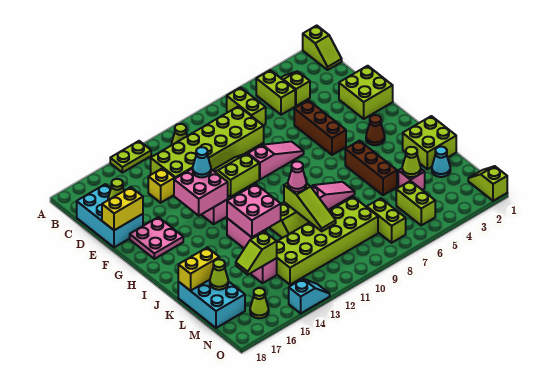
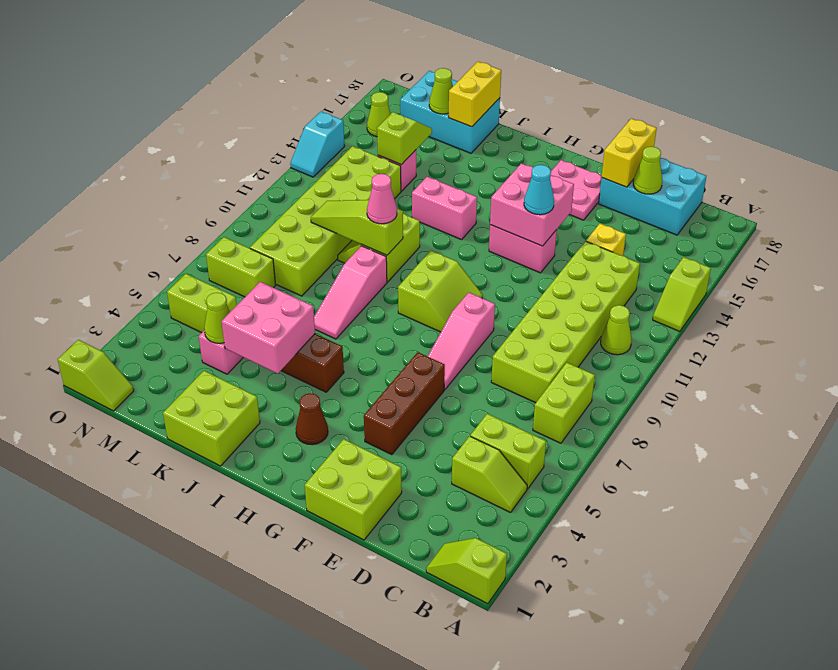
lime 1x2 plate [110,141,151,173] -> lime 1x2 slope [653,257,711,332]
lime 1x2 brick [227,87,266,125] -> lime 1x2 brick turned to [533,363,595,443]
brown 1x3 brick [294,100,346,155] -> brown 1x3 brick turned to [364,352,445,455]
lime 2x2 slope [213,154,259,197] -> lime 2x2 slope moved to [398,251,483,332]
pink 2x2 brick [227,184,281,237] -> pink 2x2 brick moved to [221,282,315,374]
cyan 1x1 cone [432,147,450,177] -> none

